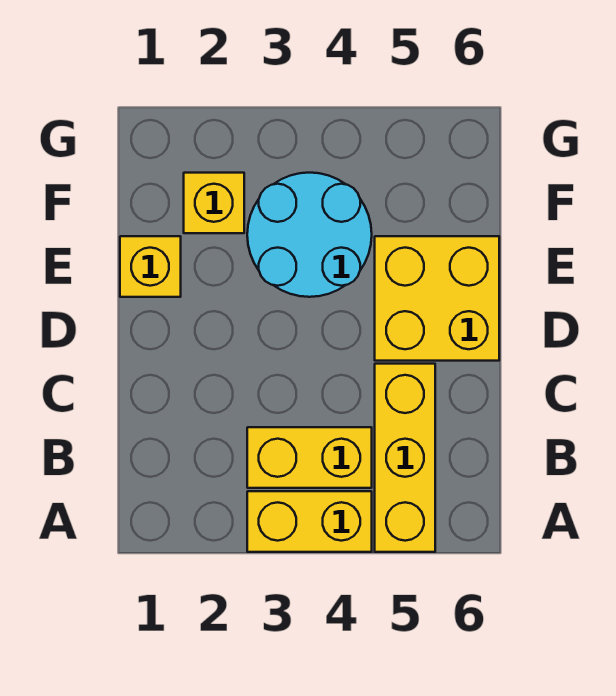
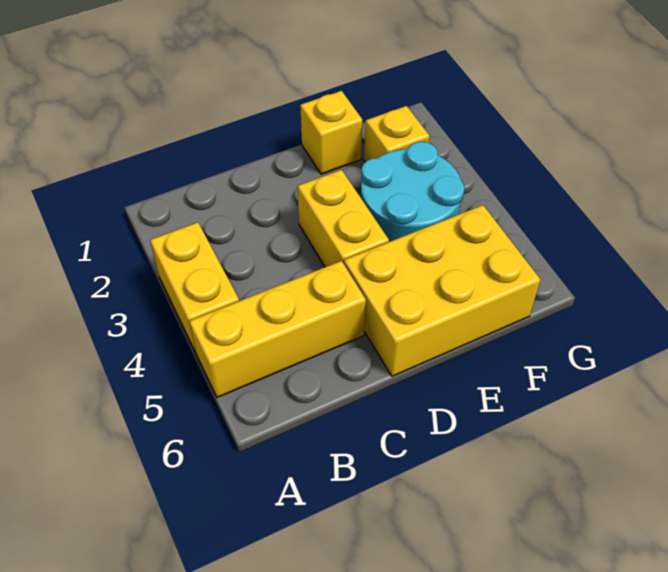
yellow 1x2 brick [247,427,372,488] -> yellow 1x2 brick moved to [297,170,389,267]
yellow 2x2 brick [375,236,499,361] -> yellow 2x3 brick [344,205,541,376]

